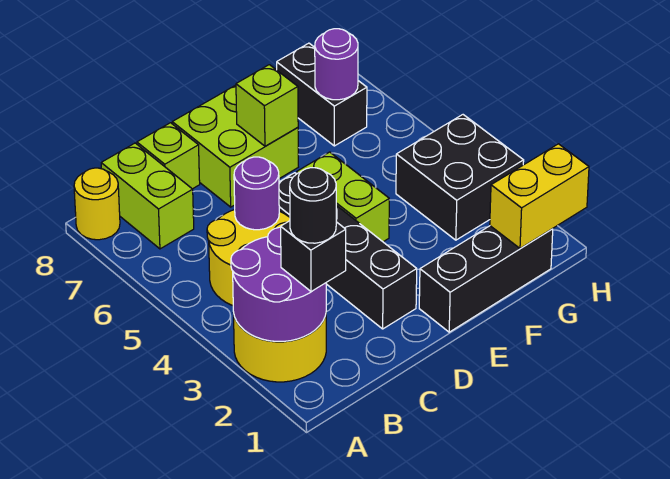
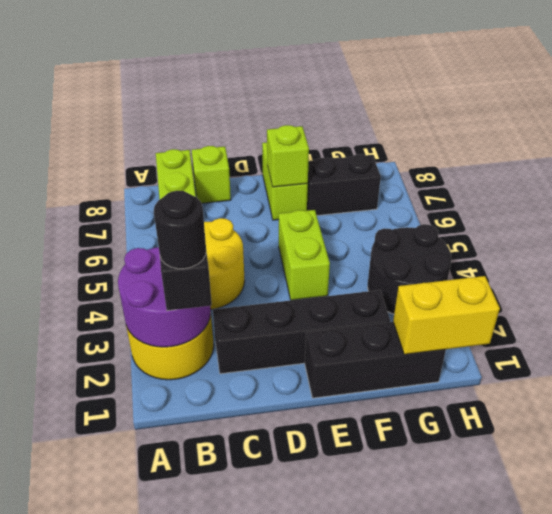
yellow 1x1 round brick [74,168,120,240] -> none
purple 1x1 round brick [234,157,279,230] -> none
black 1x4 brick [279,173,417,329] -> black 1x4 brick turned to [213,290,390,374]
lime 2x2 brick [172,85,298,207] -> lime 1x2 brick [262,142,308,220]
black 2x2 brick [396,115,524,240] -> black 2x2 round brick [368,224,452,314]
black 1x2 brick [277,43,367,146] -> black 1x2 brick turned to [307,154,381,215]
purple 1x1 round brick [315,29,358,100] -> none

